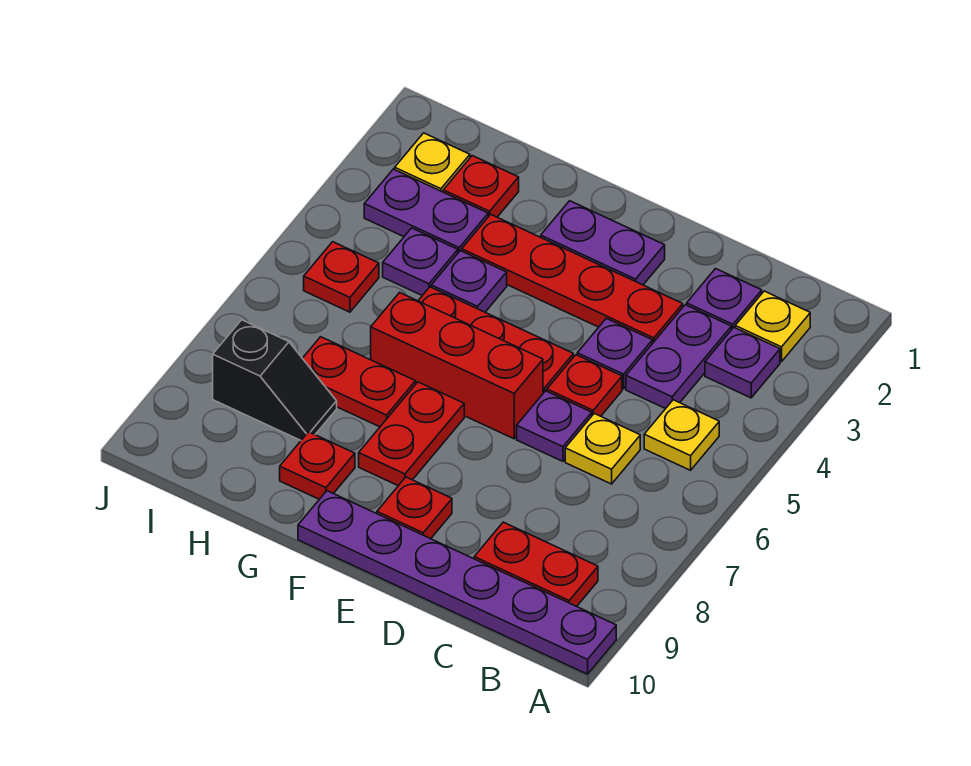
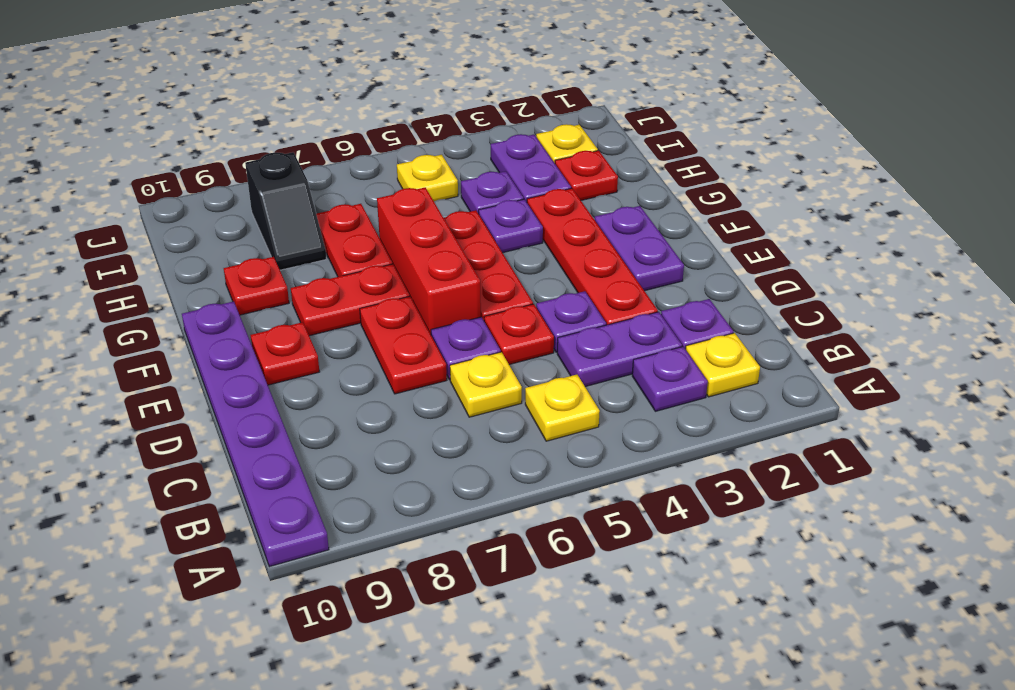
red 1x2 plate [474,522,598,606] -> red 1x2 plate moved to [360,296,447,394]
red 1x1 plate [304,242,379,312] -> yellow 1x1 plate [397,155,458,201]

